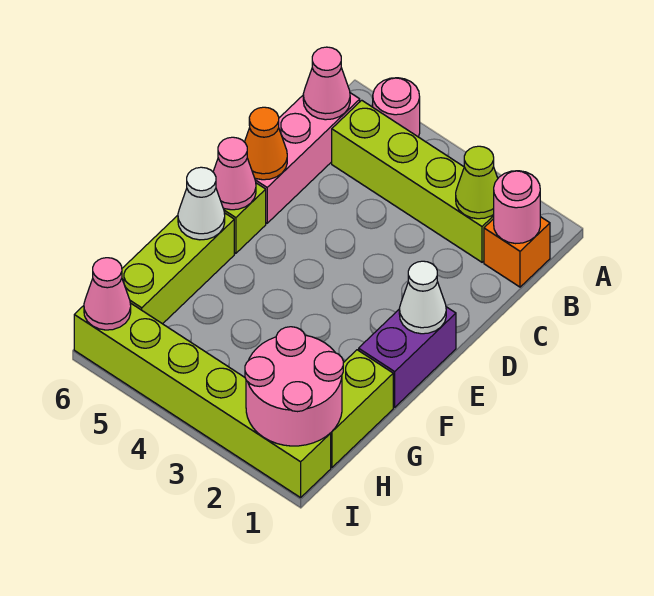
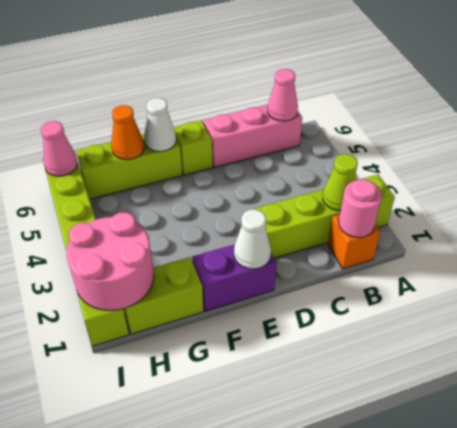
pink 1x1 round brick [373,78,420,137] -> none
lime 1x4 brick [332,100,494,262] -> lime 1x4 brick turned to [251,174,395,258]
orange 1x1 cone [245,107,287,180] -> orange 1x1 cone moved to [111,105,144,160]
pink 1x1 cone [213,137,256,210] -> none

